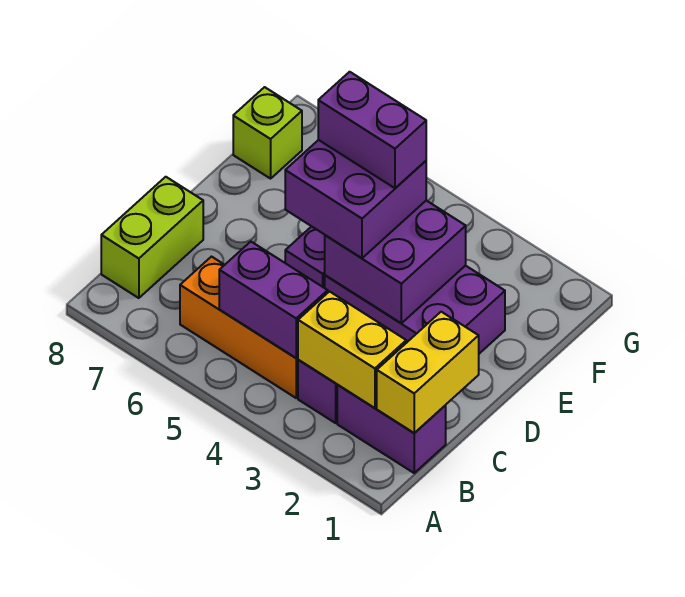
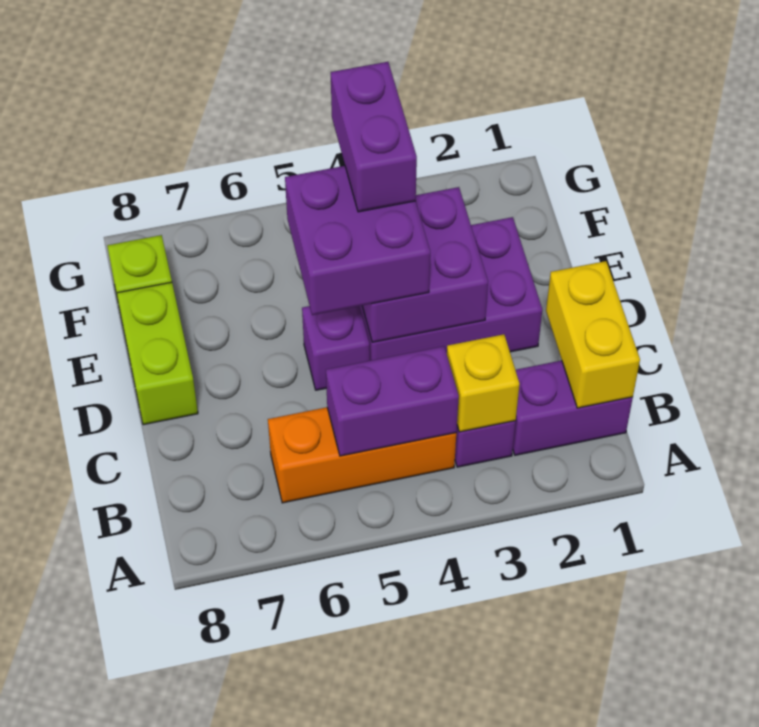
yellow 1x2 brick [298,292,406,408] -> yellow 1x1 brick [447,334,519,432]
lime 1x2 brick [101,177,203,298] -> lime 1x2 brick moved to [117,282,198,425]
purple 1x2 brick [318,72,426,188] -> purple 1x2 brick turned to [331,62,417,212]

